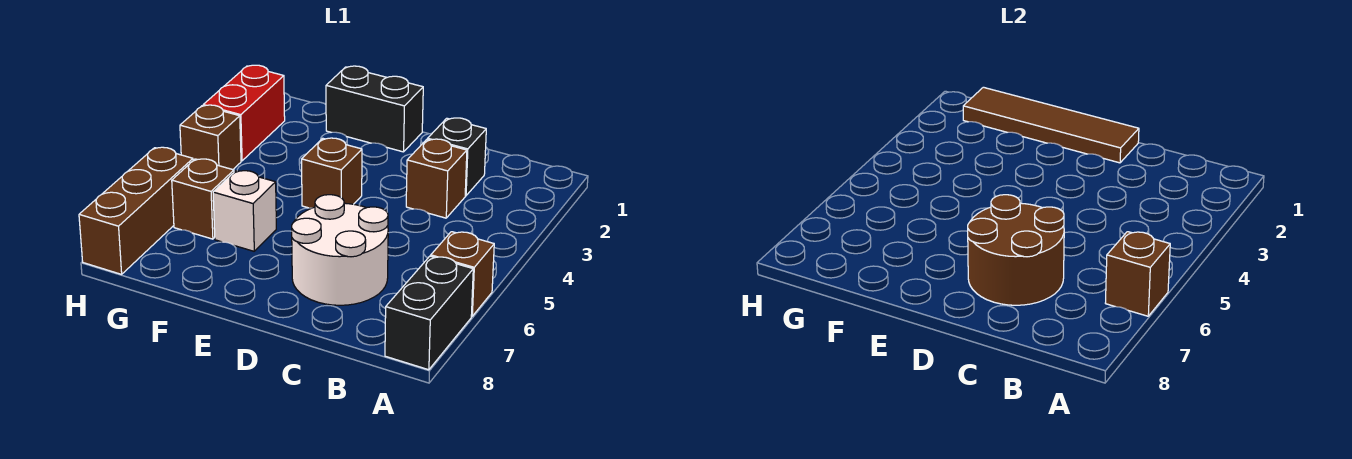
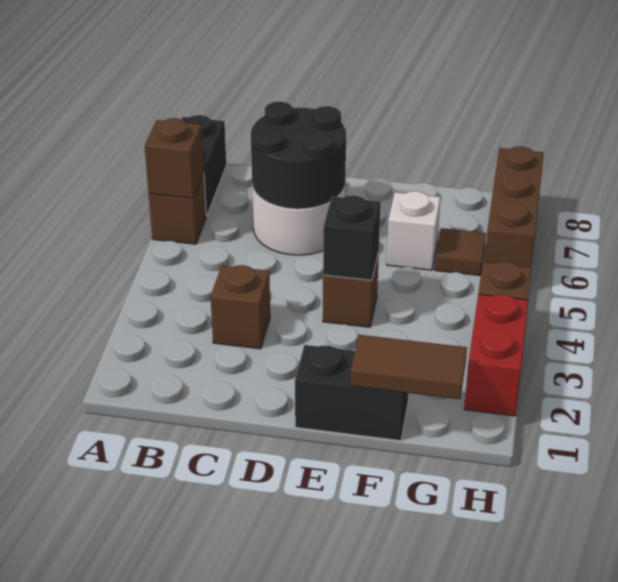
black 1x1 brick [428,118,486,196] -> black 1x1 brick moved to [323,195,381,280]
brown 2x2 round brick [968,195,1064,305] -> black 2x2 round brick [251,101,346,209]
brown 1x4 tile [963,87,1139,163] -> brown 1x2 tile [350,335,467,399]
brown 1x1 brick [172,159,234,239] -> brown 1x1 tile [435,228,486,276]

